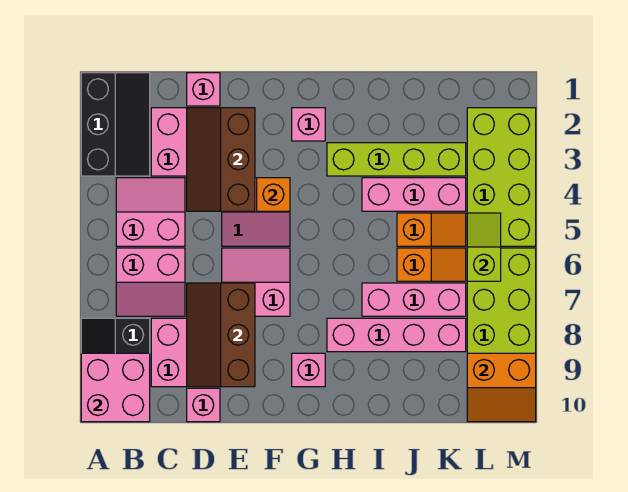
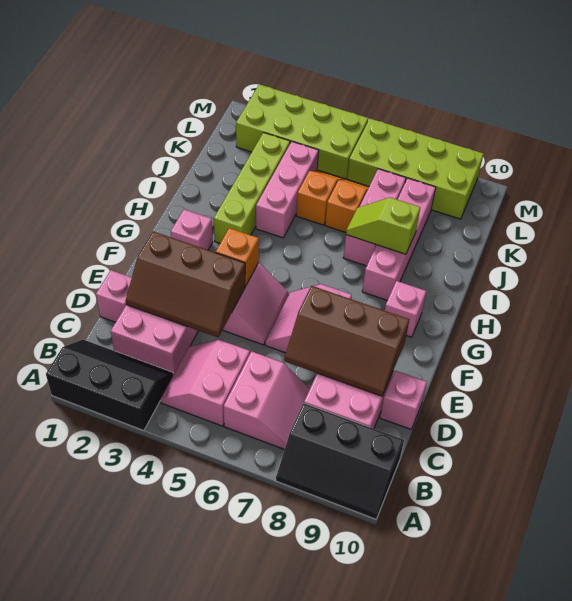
pink 2x2 brick [81,353,150,422] -> none
lime 1x2 slope [467,213,501,281] -> lime 1x2 slope moved to [346,198,420,254]
orange 2x2 slope [467,353,536,422] -> none

